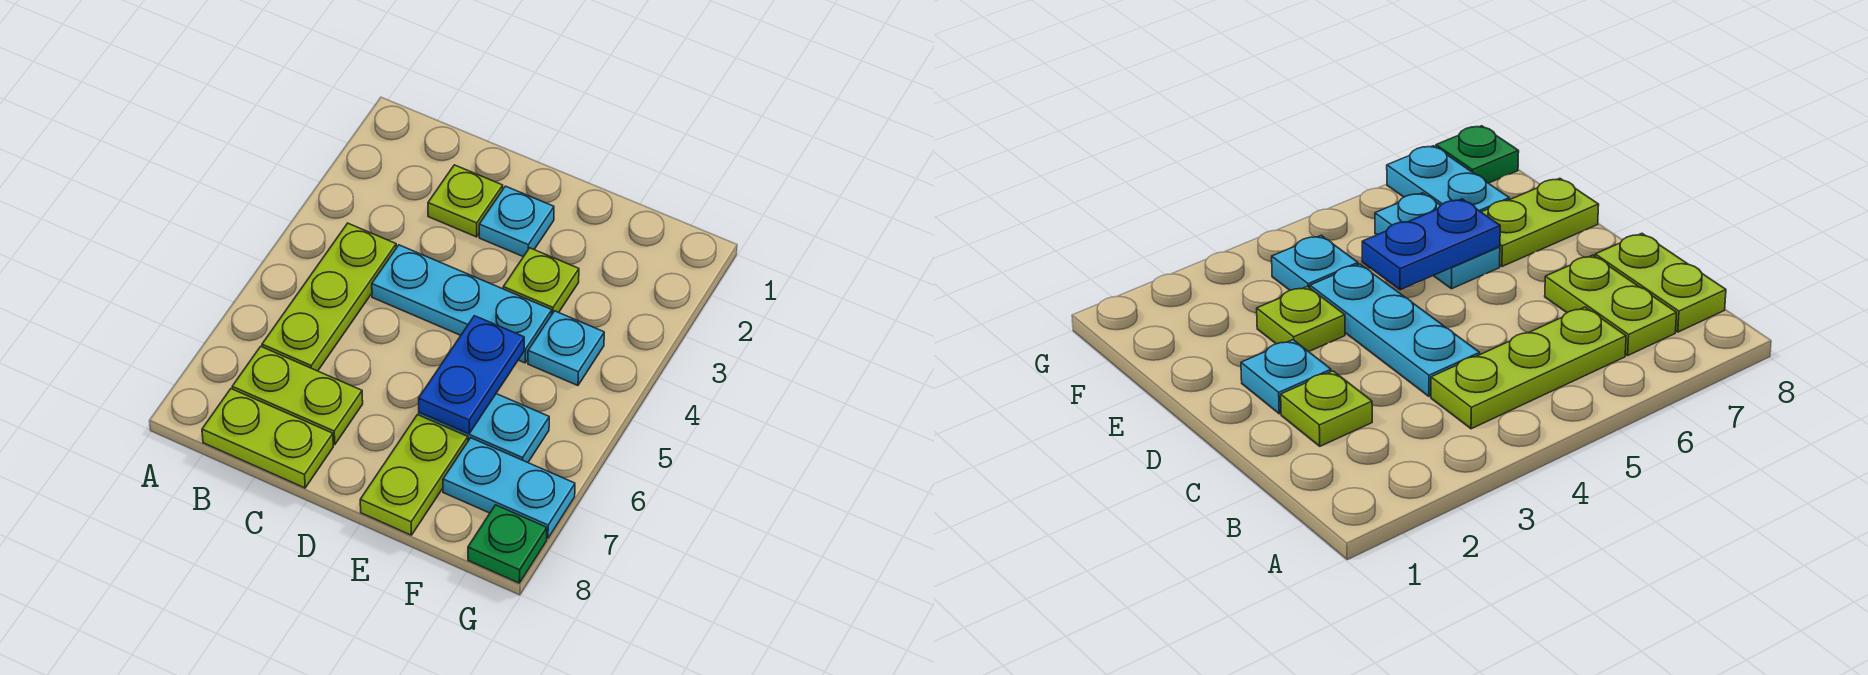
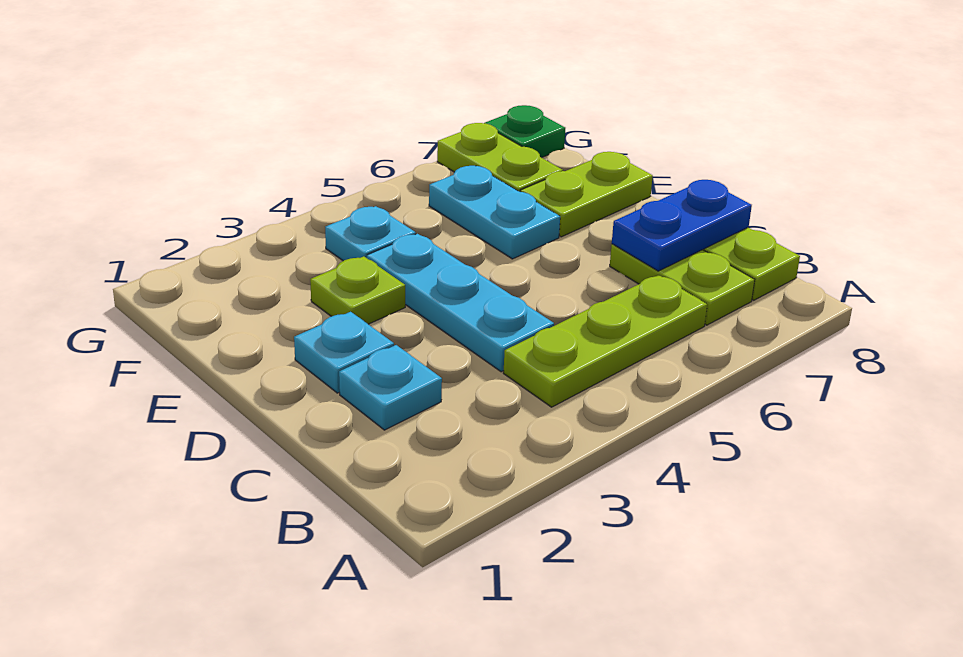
lime 1x1 plate [428,165,503,237] -> cyan 1x1 plate [339,345,442,430]
blue 1x2 plate [419,316,524,434] -> blue 1x2 plate moved to [612,180,752,271]
cyan 1x2 plate [443,438,575,539] -> lime 1x2 plate [437,123,563,192]

